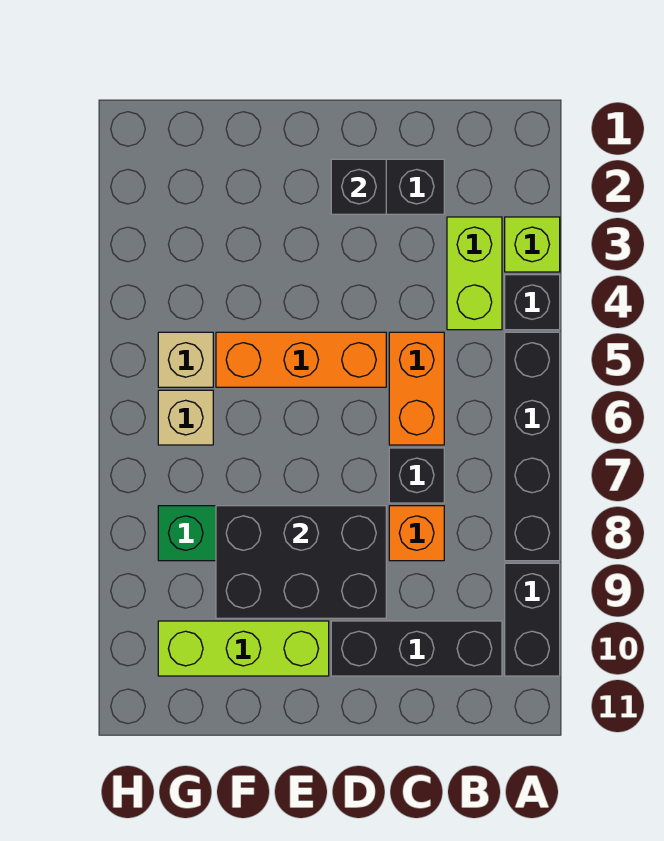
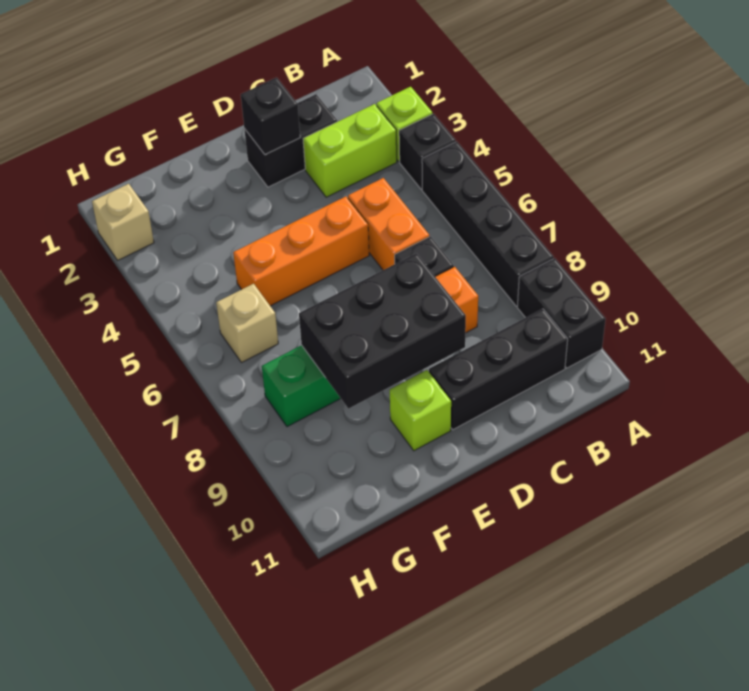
lime 1x2 brick [447,217,502,330] -> lime 1x2 brick turned to [303,104,397,197]
lime 1x3 brick [158,621,329,676] -> lime 1x1 brick [390,370,451,451]
tan 1x1 brick [158,332,213,387] -> tan 1x1 brick moved to [92,184,154,260]

